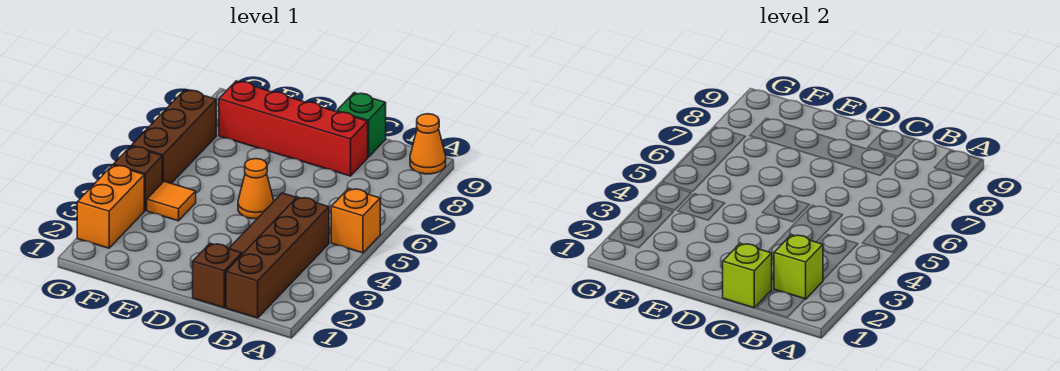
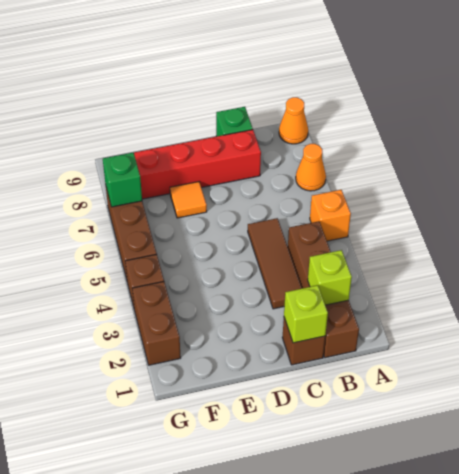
orange 1x1 cone [238,159,274,219] -> orange 1x1 cone moved to [296,144,326,191]
orange 1x1 tile [147,181,196,221] -> orange 1x1 tile moved to [170,182,207,218]
orange 1x2 brick [77,165,144,248] -> brown 1x2 brick [132,282,181,365]
none -> green 1x1 brick [103,153,142,207]

